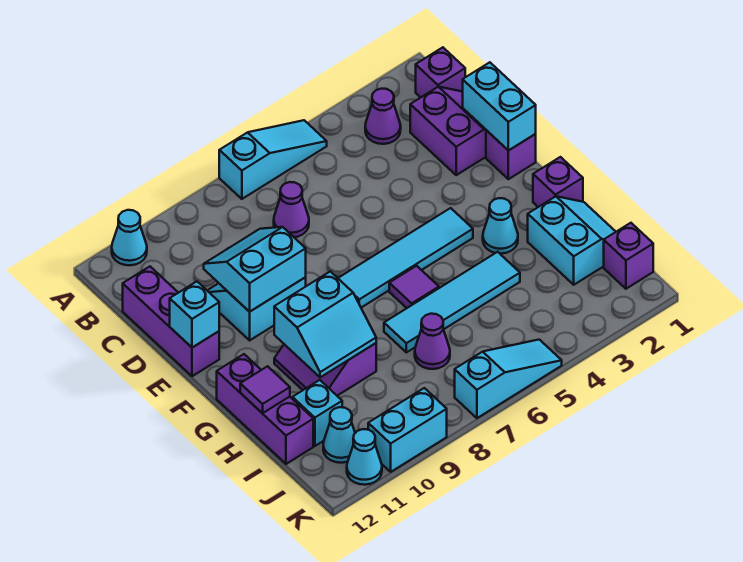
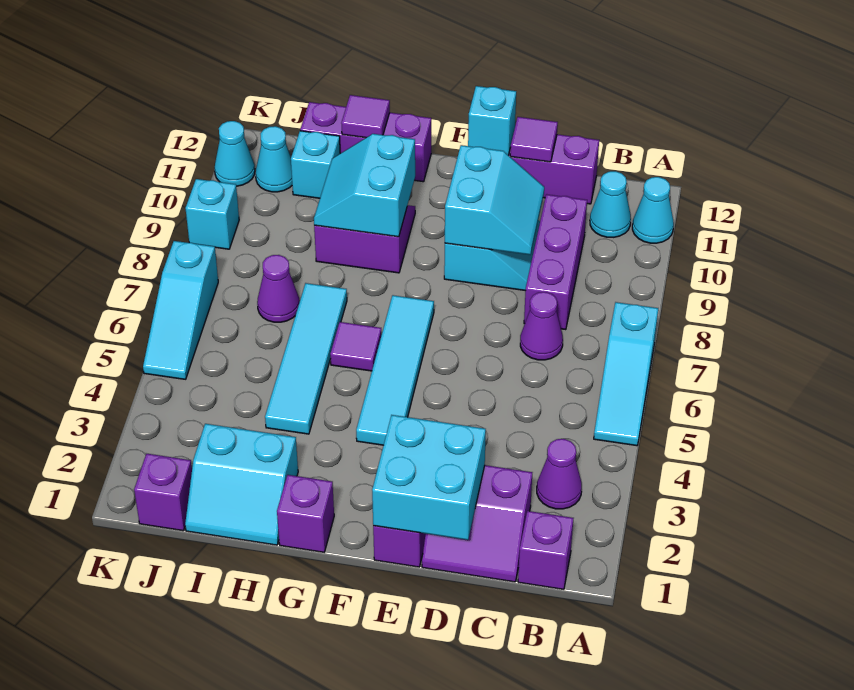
none -> purple 1x3 brick [524,194,587,330]
cyan 1x2 brick [463,62,536,151] -> cyan 2x2 brick [372,415,486,540]
none -> purple 1x1 tile [510,117,558,162]
cyan 1x1 cone [483,198,518,254] -> cyan 1x1 cone moved to [590,171,631,237]
cyan 1x2 brick [368,388,447,472] -> cyan 1x1 brick [185,179,239,249]

